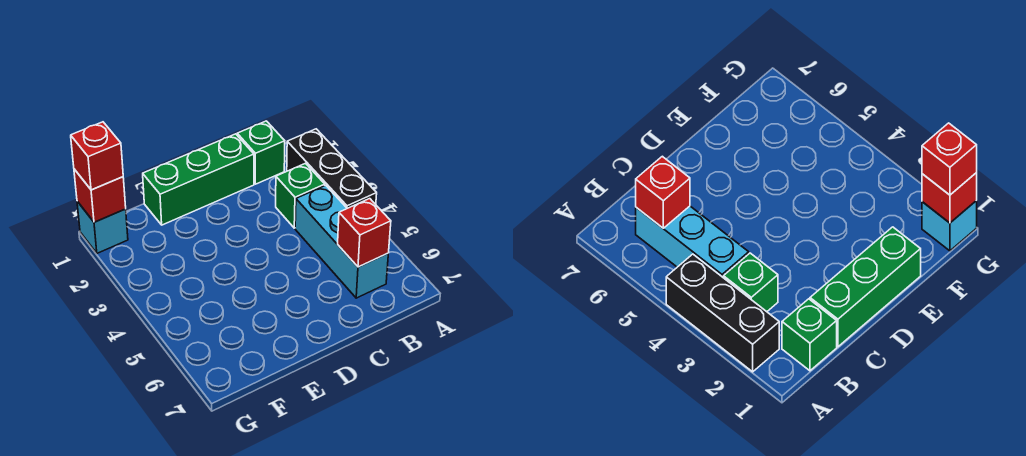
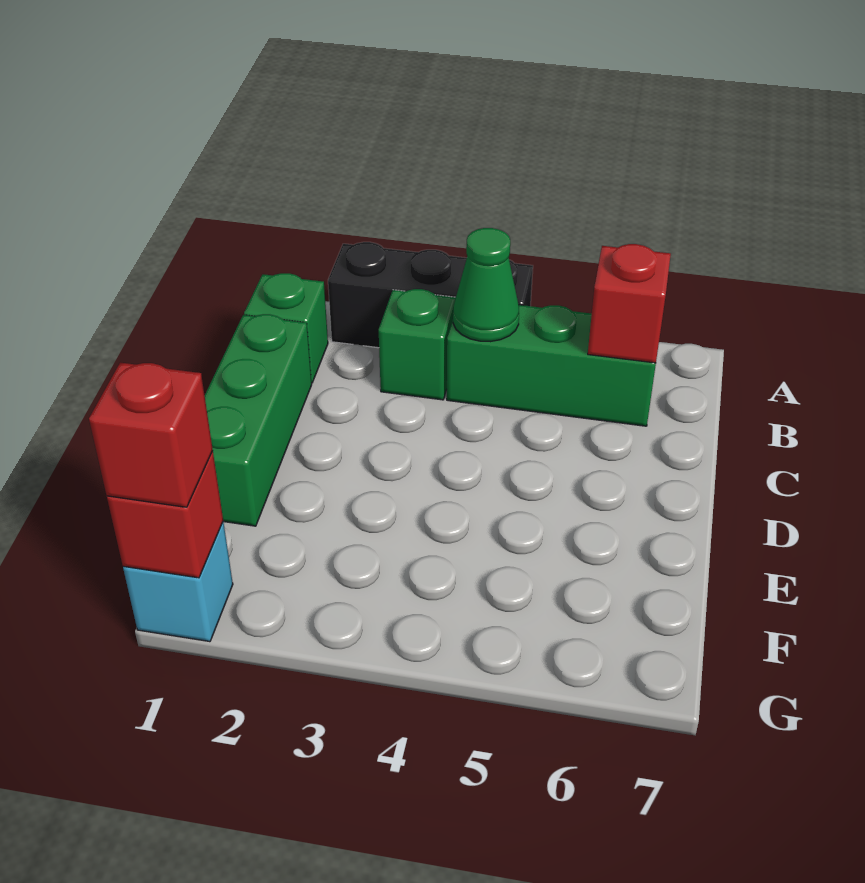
cyan 1x3 brick [295,185,388,298] -> green 1x3 brick [447,305,656,426]
none -> green 1x1 cone [453,228,519,342]

